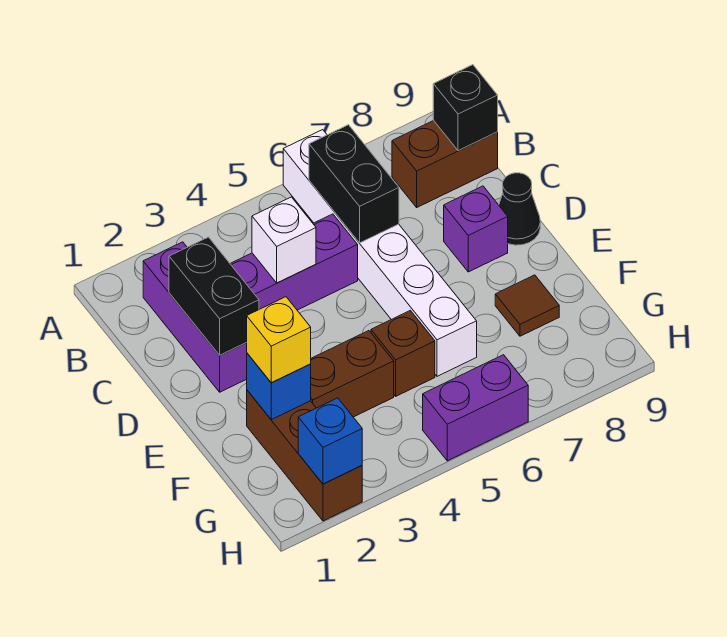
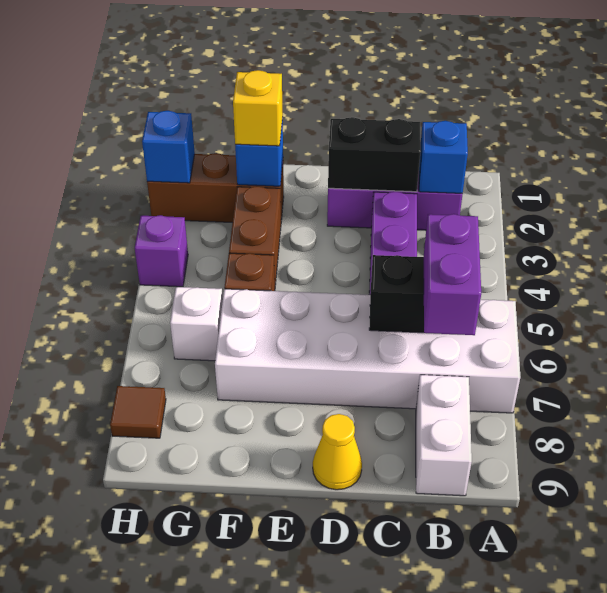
white 1x6 brick [283,130,477,376] -> white 2x6 brick [215,289,520,413]
none -> blue 1x1 brick [419,121,468,193]
brown 1x2 brick [392,121,498,207] -> white 1x2 brick [416,375,472,496]
black 1x1 brick [433,65,498,151] -> none
white 1x1 brick [252,197,316,283] -> white 1x1 brick moved to [170,287,223,361]
purple 1x1 brick [444,186,508,272] -> purple 1x1 brick moved to [135,215,188,287]
black 1x1 cone [499,173,540,245] -> yellow 1x1 cone [313,414,362,490]
brown 1x1 tile [495,275,559,336] -> brown 1x1 tile moved to [110,386,166,438]
purple 1x2 brick [423,355,528,461] -> purple 1x2 brick moved to [424,214,481,335]

